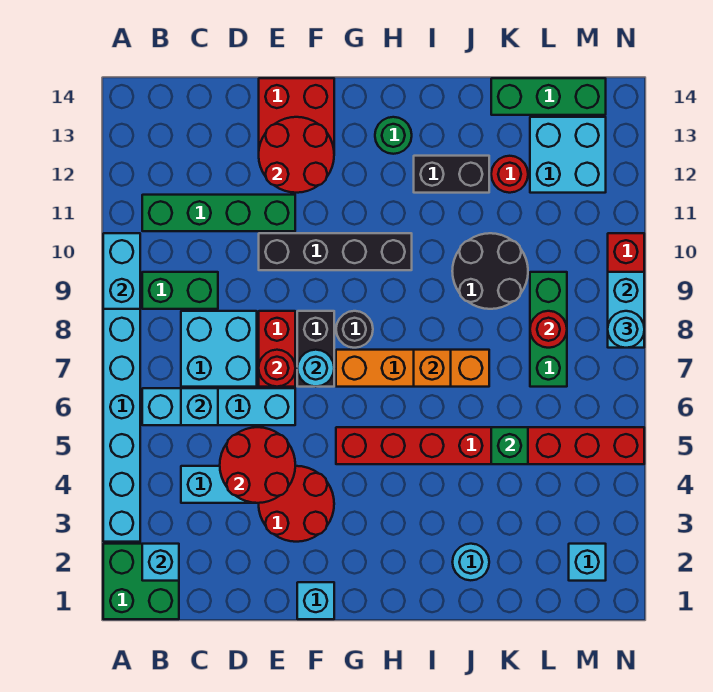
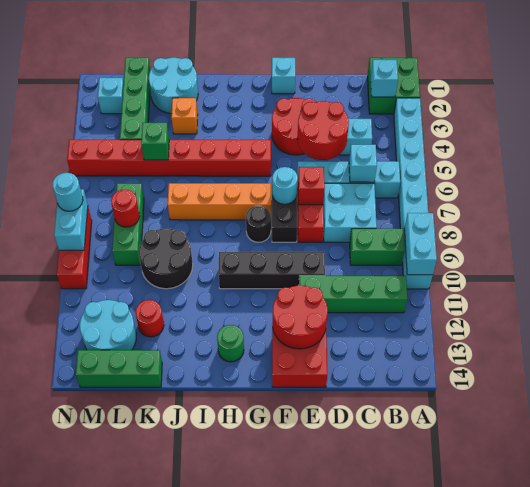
red 1x1 round brick [259,350,295,387] -> red 1x1 brick [298,167,325,205]
orange 1x1 brick [414,350,451,387] -> orange 1x1 brick moved to [172,98,198,134]
black 1x2 brick [414,156,489,193] -> none
cyan 1x1 round brick [453,544,489,580] -> cyan 2x2 round brick [149,58,198,114]
none -> green 1x4 brick [120,58,150,140]
cyan 2x2 brick [530,117,606,193] -> cyan 2x2 round brick [80,300,136,350]

